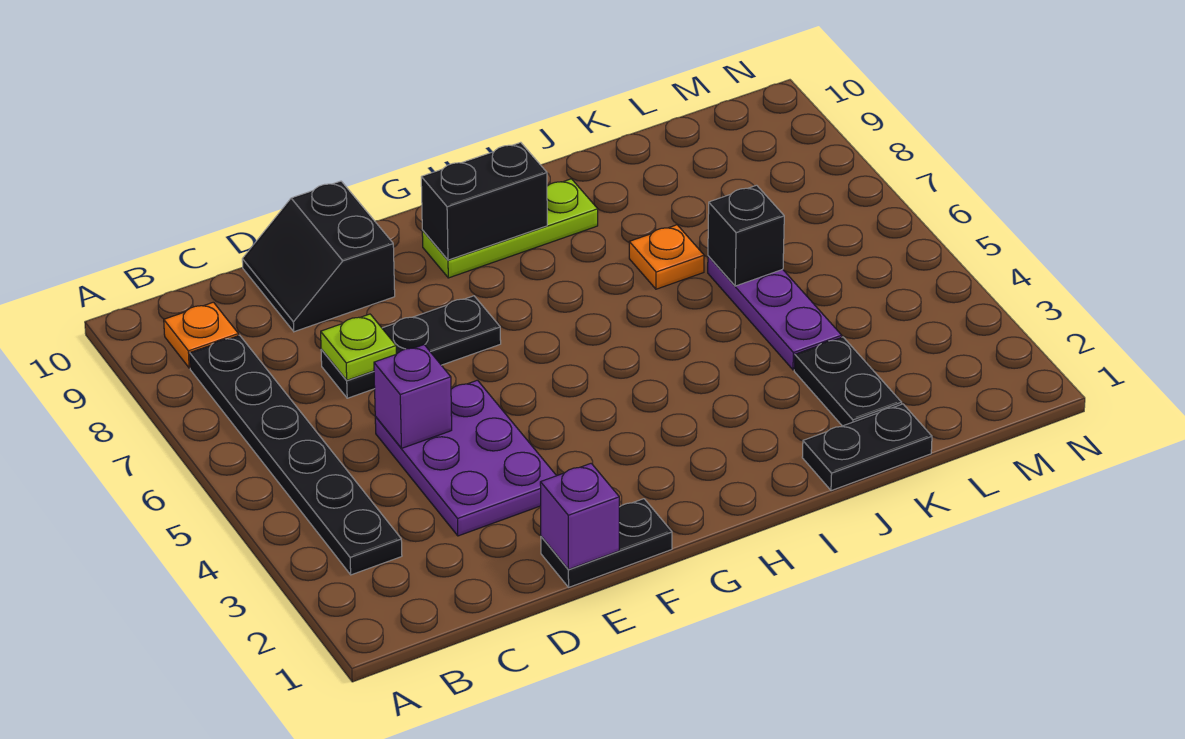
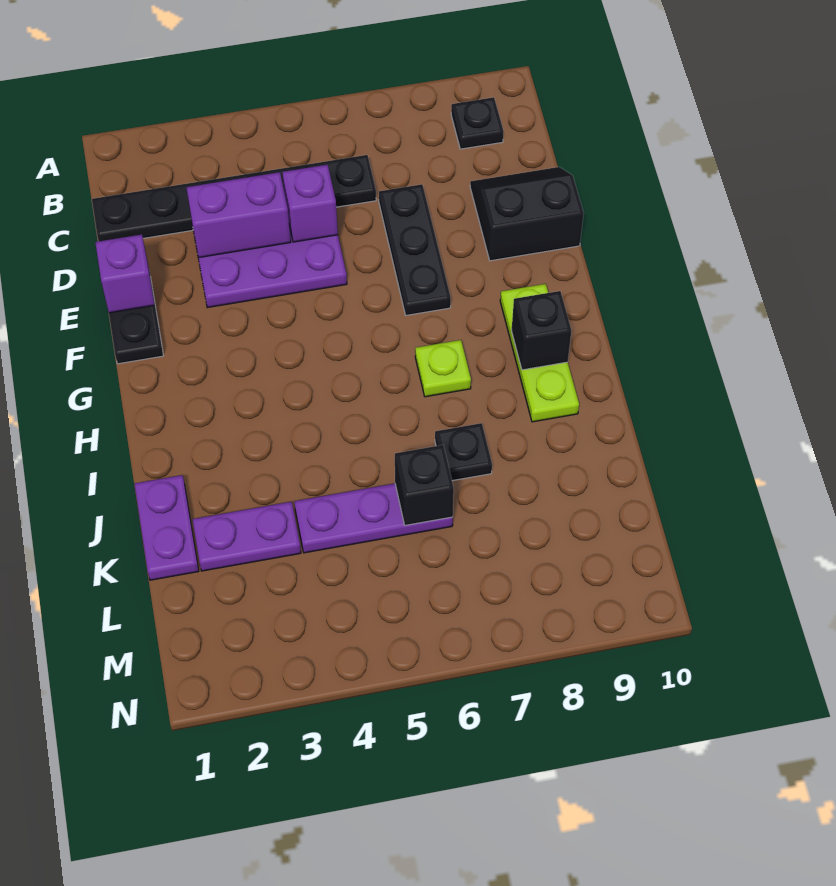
black 1x6 plate [190,335,402,575] -> black 1x6 plate moved to [92,155,376,241]
orange 1x1 plate [164,302,238,368] -> black 1x1 plate [451,97,504,149]
none -> purple 1x2 brick [186,172,291,258]
lime 1x1 plate [321,314,396,380] -> lime 1x1 plate moved to [415,340,471,397]
black 1x2 brick [421,142,547,260] -> black 1x1 brick [512,291,571,370]
black 1x2 plate [802,404,932,491] -> purple 1x2 plate [135,475,199,580]
orange 1x1 plate [629,225,704,289] -> black 1x1 plate [435,423,492,481]
black 1x2 plate [794,337,902,426] -> purple 1x2 plate [192,502,301,571]

